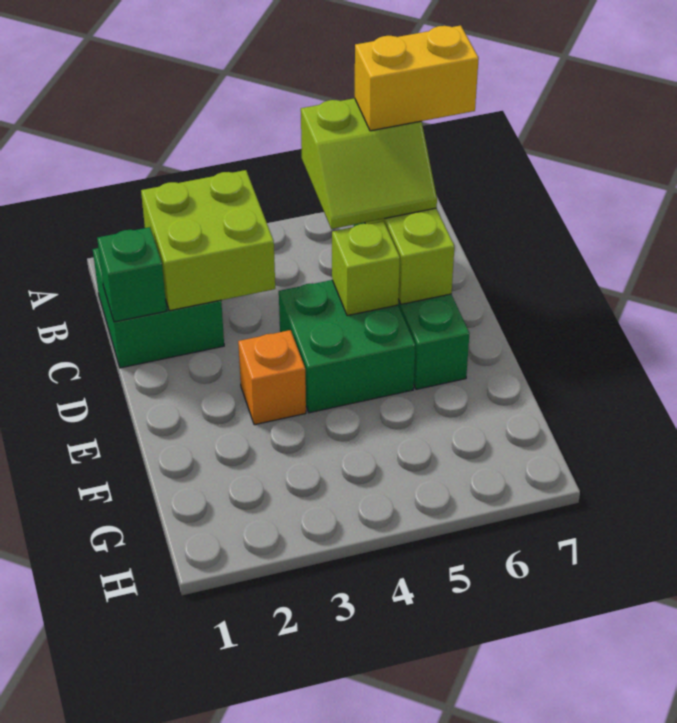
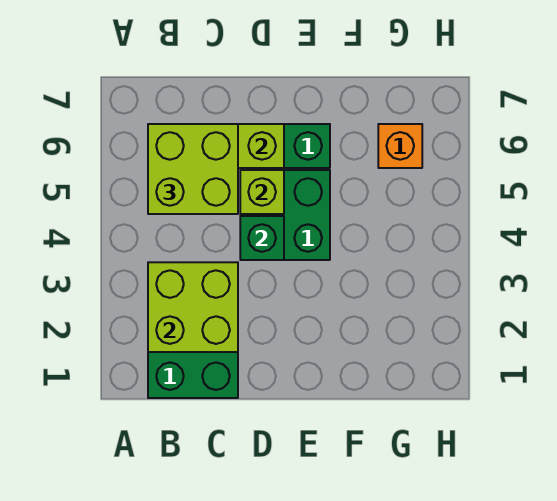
lime 2x2 slope [301,98,437,229] -> lime 2x2 brick [148,124,238,214]
yellow 1x2 brick [355,25,479,131] -> none
green 1x1 brick [97,227,167,322] -> green 1x1 brick moved to [240,216,284,260]
orange 1x1 brick [238,330,306,425] -> orange 1x1 brick moved to [378,124,422,168]

